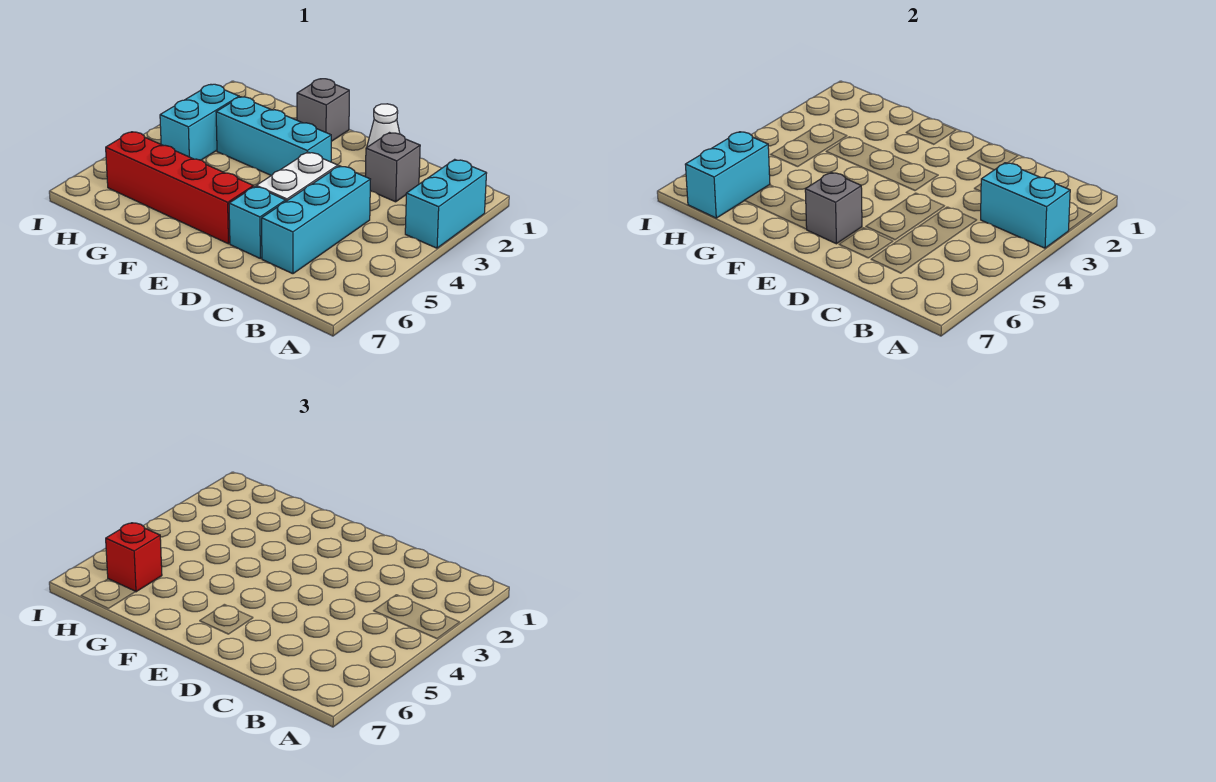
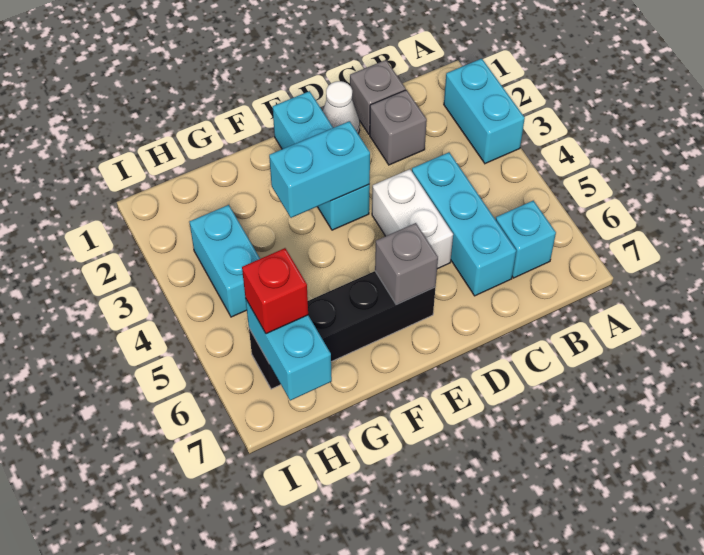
cyan 1x2 brick [981,163,1070,248] -> cyan 1x2 brick moved to [269,121,370,218]
cyan 1x1 brick [229,186,286,258] -> cyan 1x1 brick moved to [496,201,556,278]
cyan 1x3 brick [216,97,331,176] -> cyan 1x3 brick turned to [273,91,370,230]
red 1x4 brick [106,132,253,244] -> black 1x4 brick [249,271,435,389]
grey 1x1 brick [297,79,349,141] -> grey 1x1 brick moved to [350,60,406,134]

